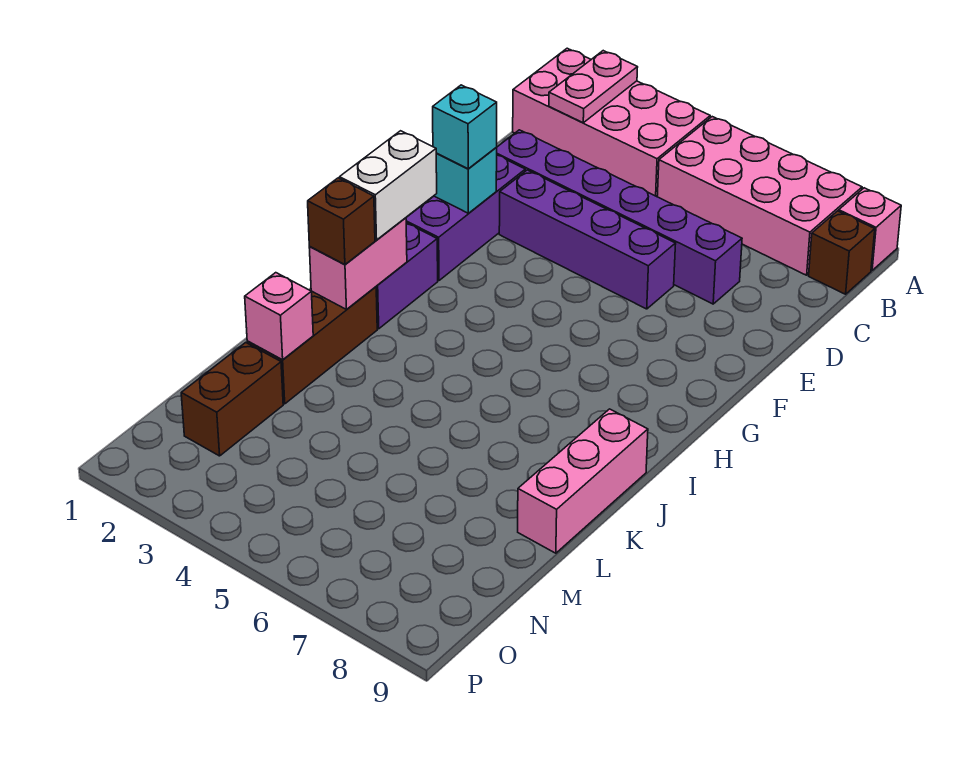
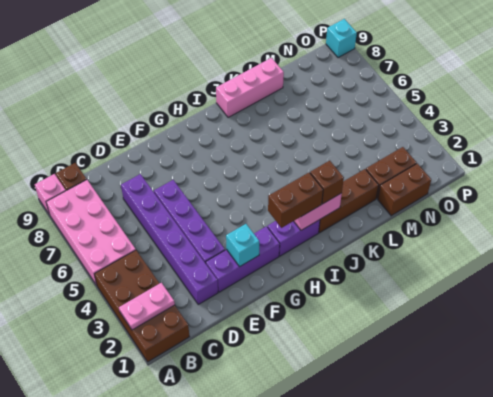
pink 2x4 brick [513,48,710,197] -> brown 2x4 brick [94,250,189,362]
cyan 1x1 brick [433,85,497,169] -> cyan 1x1 brick moved to [326,19,357,58]
white 1x2 brick [340,131,437,240] -> brown 1x2 brick [268,173,323,228]
pink 1x1 brick [245,273,313,360] -> none
none -> brown 1x2 brick [378,163,431,216]

